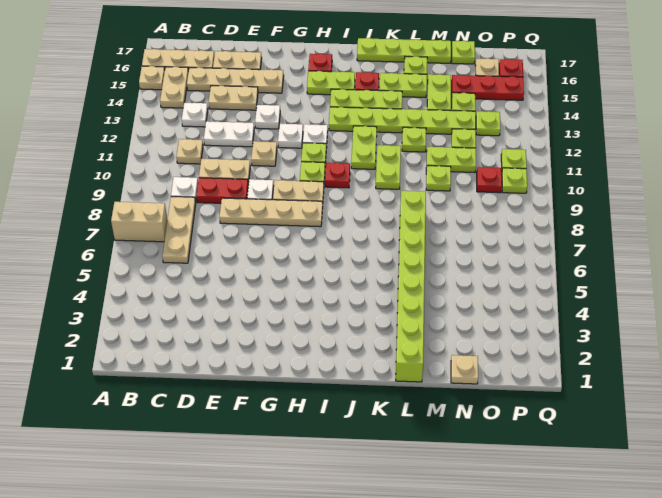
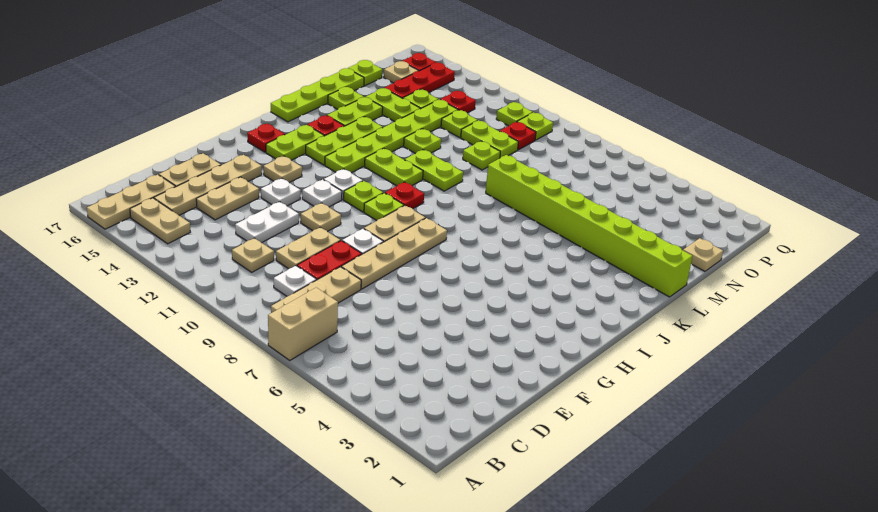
tan 1x1 plate [139,66,165,90] -> tan 1x1 plate moved to [264,156,302,183]
tan 1x3 plate [162,197,196,263] -> tan 1x3 plate turned to [271,267,361,313]
white 1x1 plate [182,103,208,127] -> none
lime 1x2 plate [426,147,476,173] -> lime 1x2 plate turned to [461,120,518,158]
lime 1x1 plate [476,111,500,136] -> red 1x1 plate [440,91,476,113]

